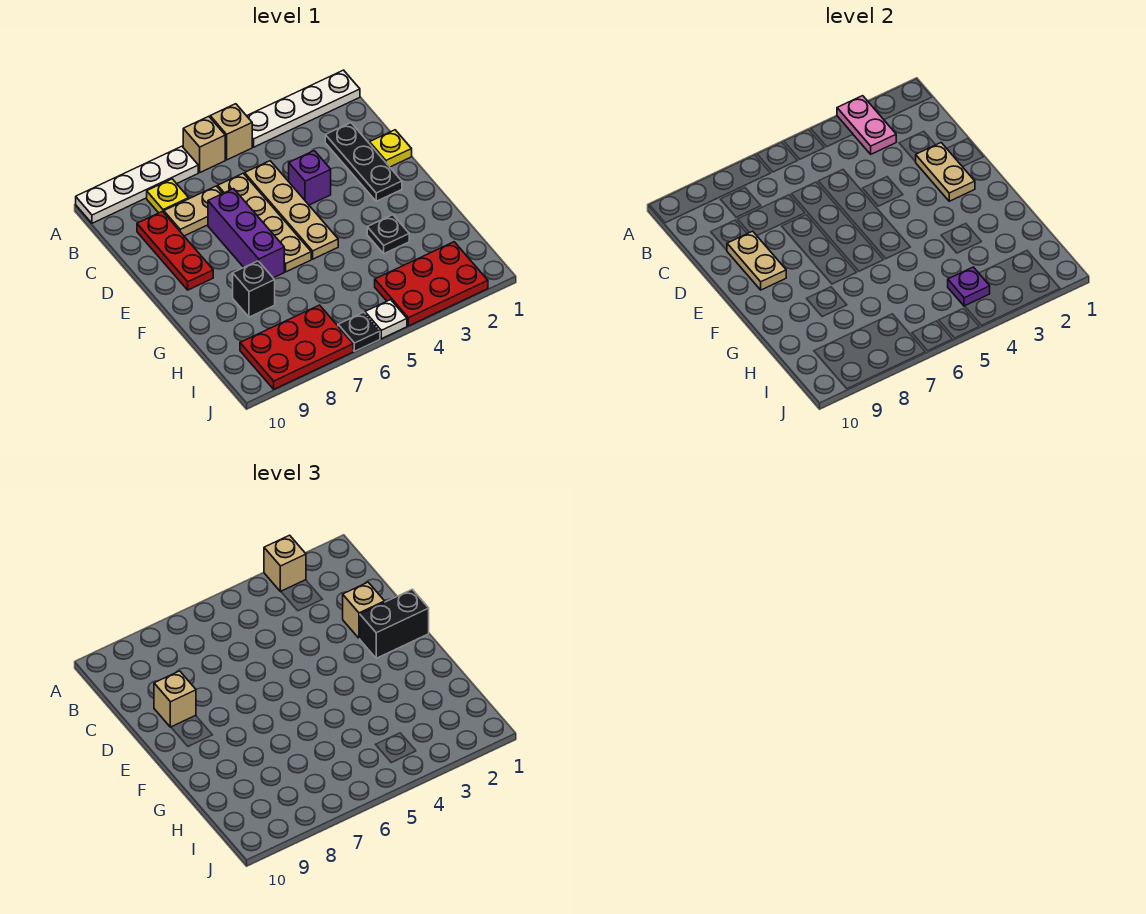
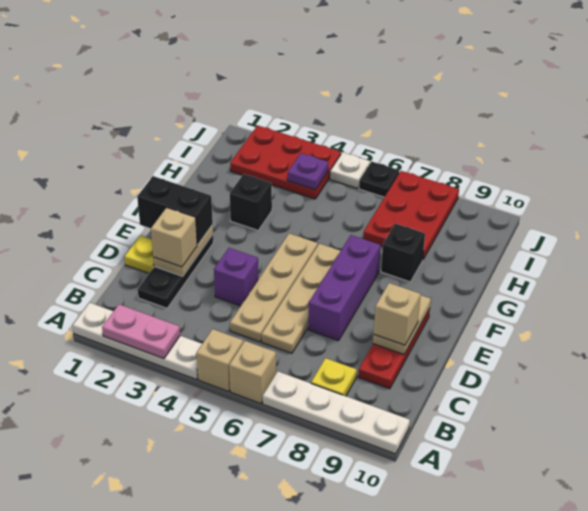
pink 1x2 plate [837,96,896,154] -> pink 1x2 plate turned to [102,304,180,359]
tan 1x1 brick [264,535,306,592] -> none
tan 1x2 plate [164,186,223,236] -> none
black 1x1 plate [367,215,409,254] -> black 1x1 brick [230,174,272,230]
red 2x3 plate [240,305,353,389] -> red 2x3 plate turned to [363,171,459,259]

